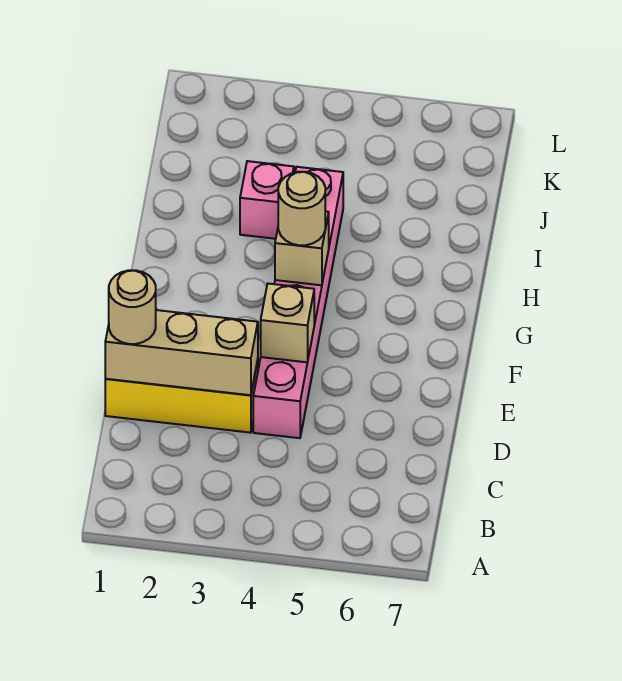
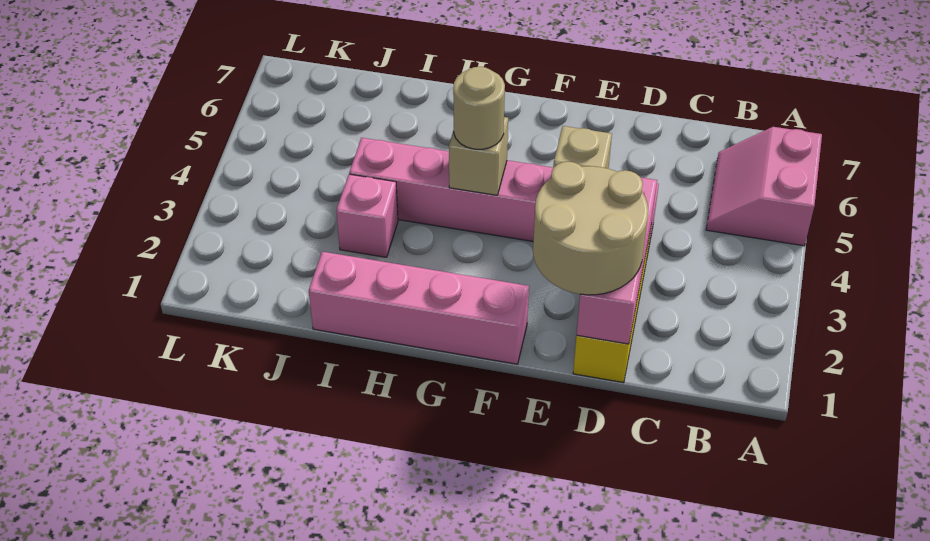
none -> pink 2x2 slope [706,127,822,246]
tan 1x3 brick [105,310,258,395] -> pink 1x3 brick [577,178,657,344]
tan 1x1 round brick [109,270,156,344] -> tan 2x2 round brick [533,162,648,295]
none -> pink 1x4 brick [309,252,529,364]

